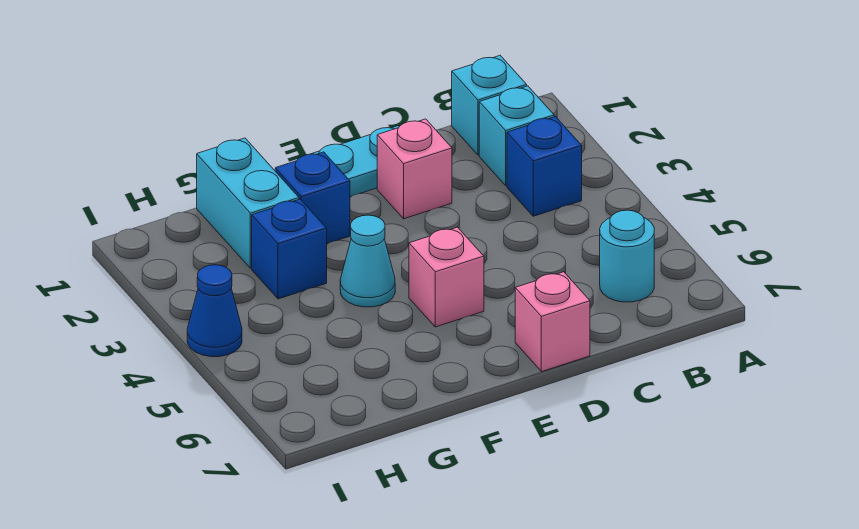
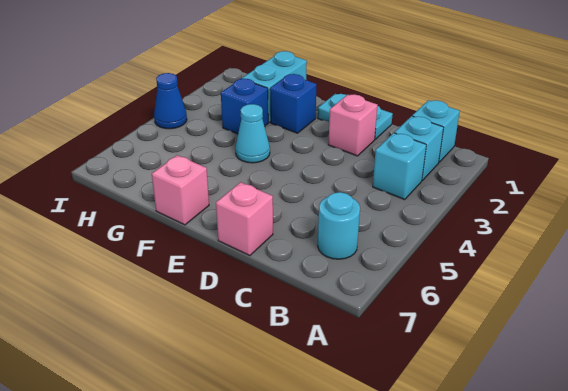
blue 1x1 brick [507,117,582,216] -> cyan 1x1 brick [373,133,426,200]
pink 1x1 brick [409,227,484,327] -> pink 1x1 brick moved to [152,155,209,225]

